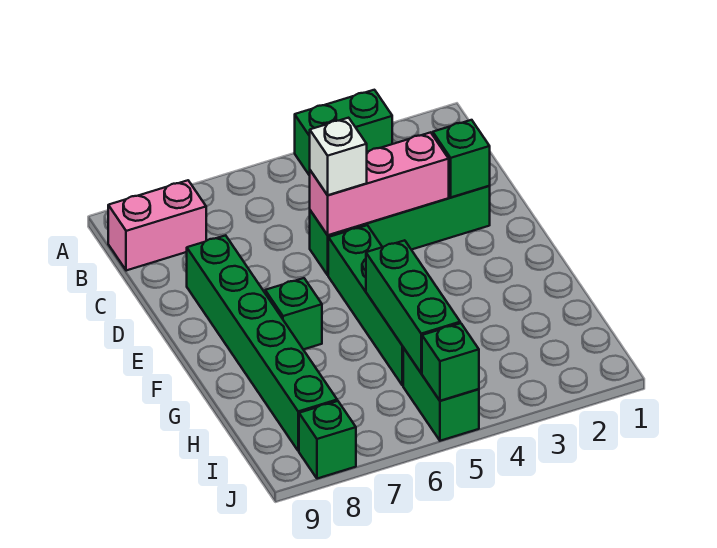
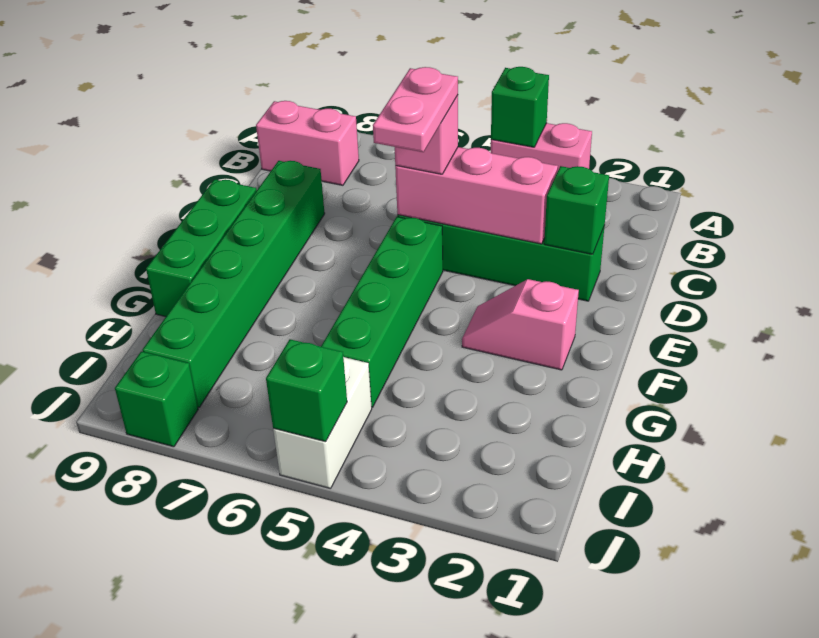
green 1x2 brick [295,90,392,176] -> pink 1x2 brick [491,123,592,170]
white 1x1 brick [310,118,367,195] -> pink 1x1 brick [395,95,458,174]
none -> pink 1x2 plate [373,67,458,152]
none -> pink 1x2 slope [462,279,579,370]
green 1x1 brick [265,278,322,349] -> green 1x1 brick moved to [491,67,549,147]
green 1x3 brick [366,240,460,373] -> green 1x3 brick moved to [146,179,257,317]
green 1x2 brick [403,348,479,441] -> white 1x2 brick [273,357,372,489]

